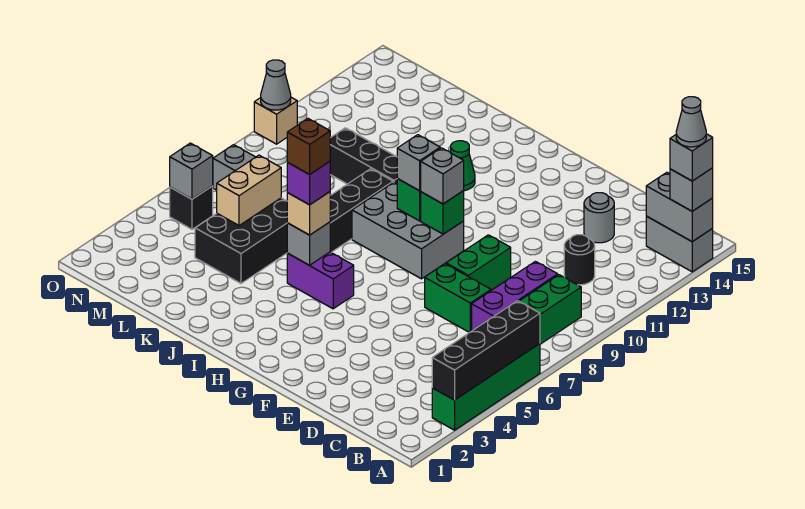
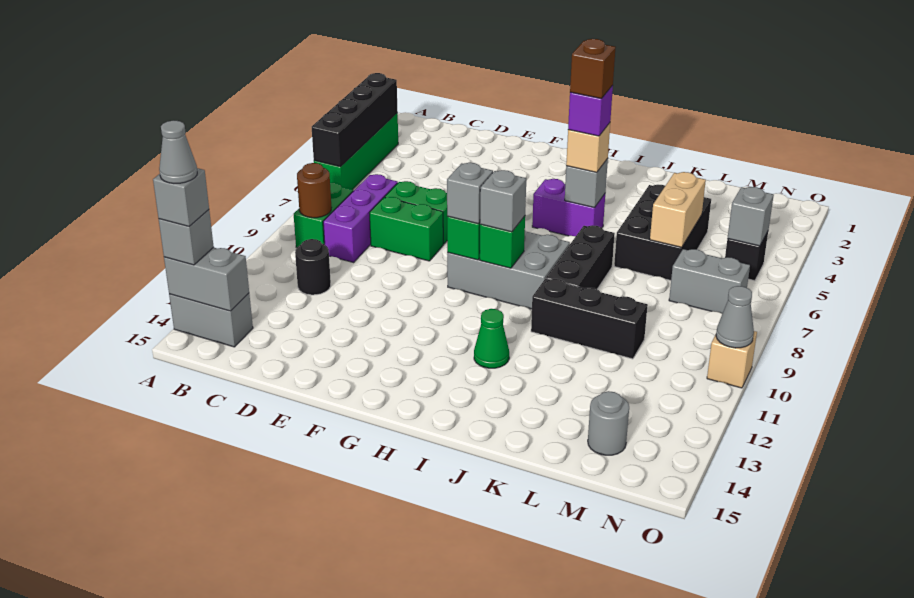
none -> brown 1x1 round brick [297,163,331,218]
grey 1x1 round brick [584,193,614,243] -> grey 1x1 round brick moved to [588,391,629,455]
green 1x2 brick [446,235,511,290] -> green 1x2 brick turned to [369,197,443,261]

